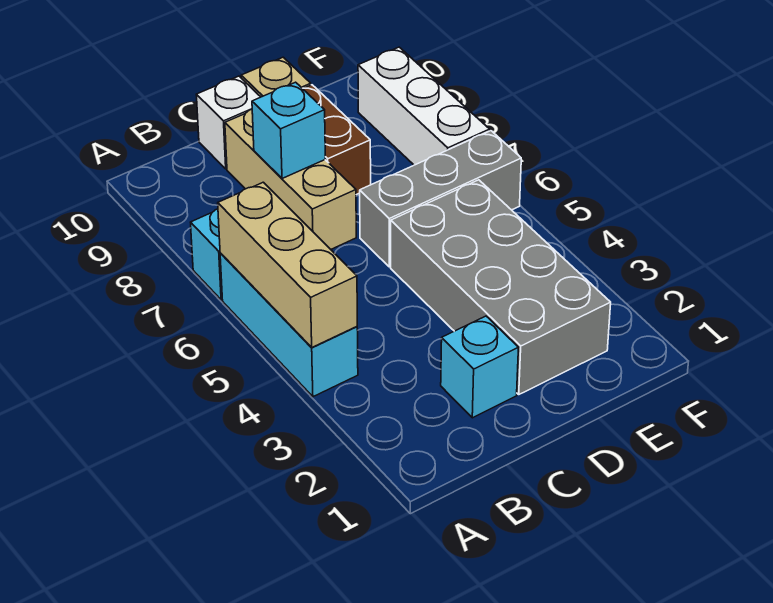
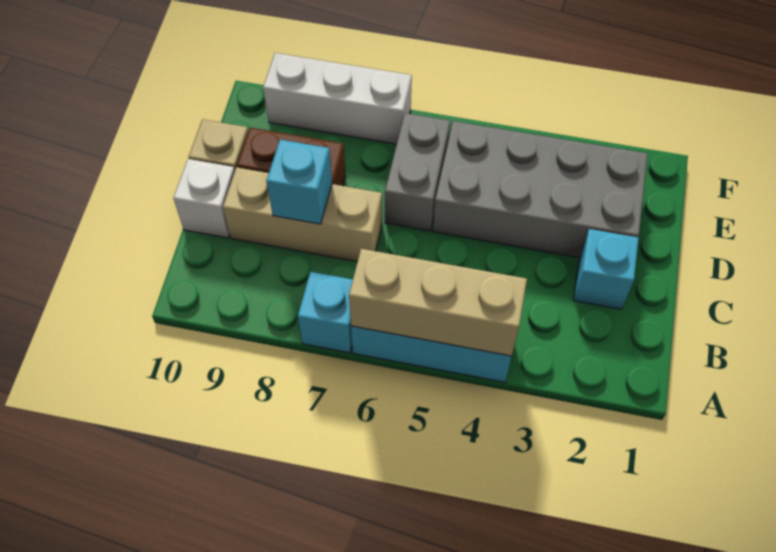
grey 1x3 brick [360,131,521,267] -> grey 1x2 brick [385,113,450,231]

